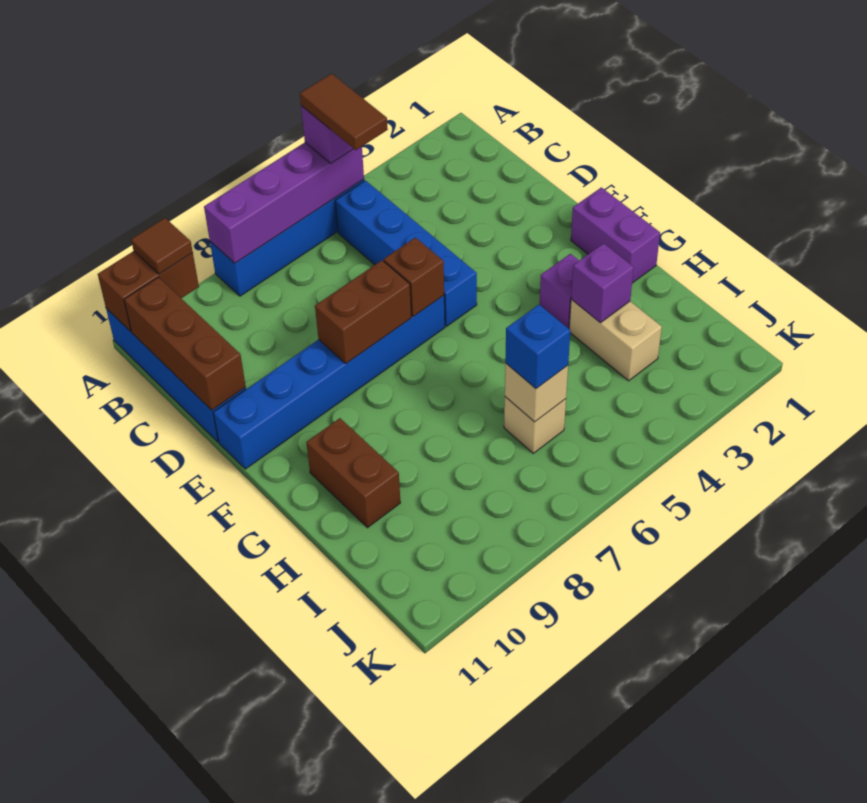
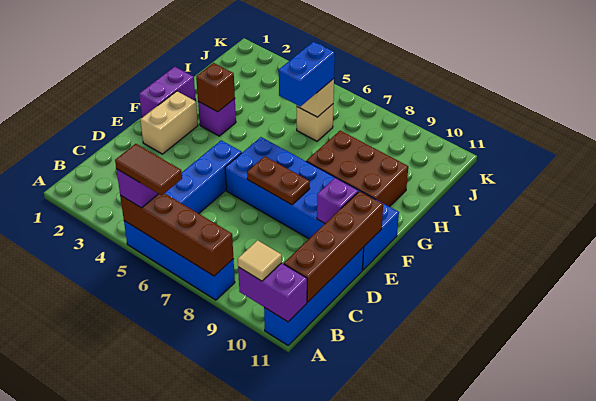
purple 1x4 brick [204,143,364,263] -> brown 1x4 brick [120,193,234,276]
brown 1x2 tile [300,73,388,150] -> brown 1x2 tile turned to [115,144,182,195]
brown 1x2 brick [98,251,199,331] -> purple 1x2 brick [238,263,307,322]
brown 1x1 tile [131,218,193,274] -> tan 1x1 tile [238,240,282,281]
brown 1x3 brick [124,277,246,410] -> brown 1x4 brick [284,191,383,302]
blue 1x6 brick [213,296,445,469] -> blue 2x6 brick [225,137,399,270]
brown 1x1 brick [384,238,444,317] -> brown 1x1 brick moved to [196,63,235,112]
brown 1x2 brick [315,260,411,363] -> brown 1x2 plate [247,156,310,205]
brown 1x2 brick [306,418,400,528] -> brown 2x3 brick [306,131,408,207]
tan 1x2 brick [569,300,662,381] -> tan 1x2 brick moved to [140,91,198,154]
purple 1x1 brick [571,243,634,323] -> purple 1x1 brick moved to [317,178,358,223]
blue 1x1 brick [505,305,570,389] -> blue 1x2 brick [279,42,335,106]

